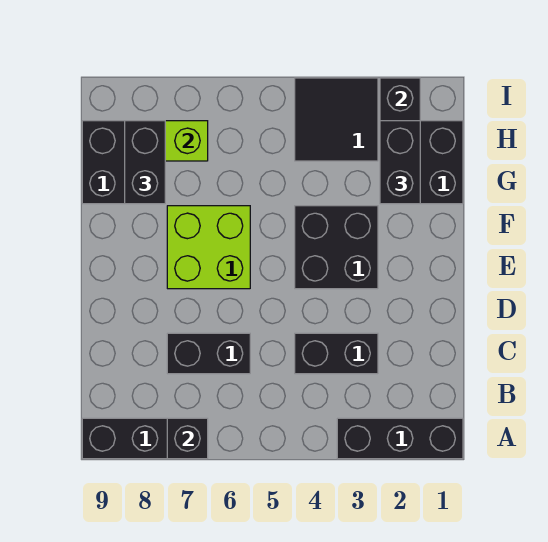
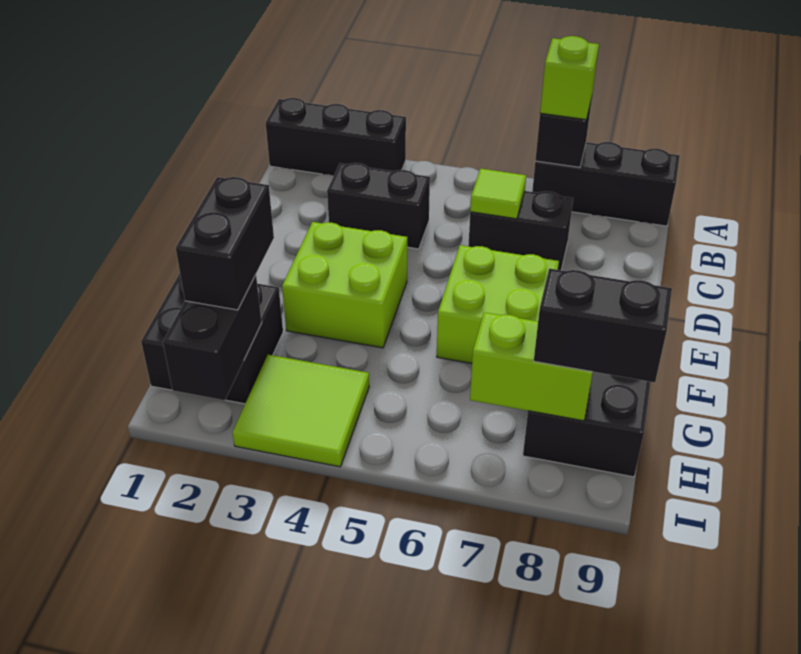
none -> lime 1x1 brick [540,36,599,120]
none -> lime 1x1 tile [470,169,526,219]
black 2x2 brick [295,206,378,289] -> lime 2x2 brick [282,222,407,348]
black 1x2 brick [125,121,165,204] -> black 1x2 brick turned to [534,269,672,382]
black 2x2 tile [295,78,378,161] -> lime 2x2 tile [232,355,369,467]

